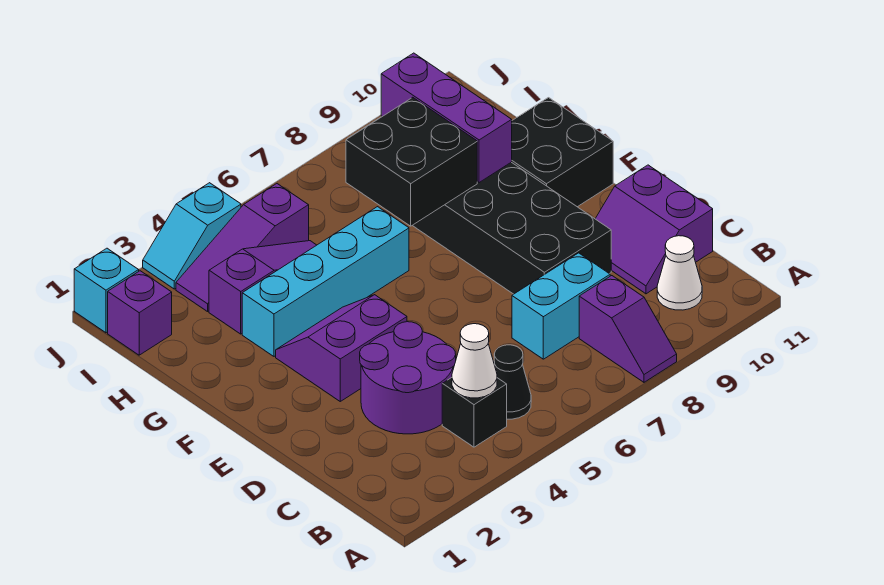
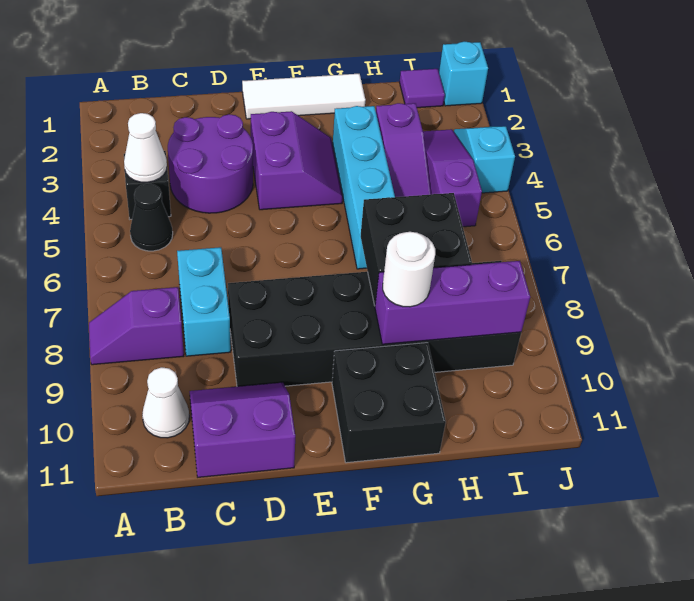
none -> white 1x3 tile [242,74,365,119]
none -> white 1x1 round brick [383,232,435,307]
purple 1x1 brick [108,271,172,355] -> purple 1x1 tile [400,69,445,108]

